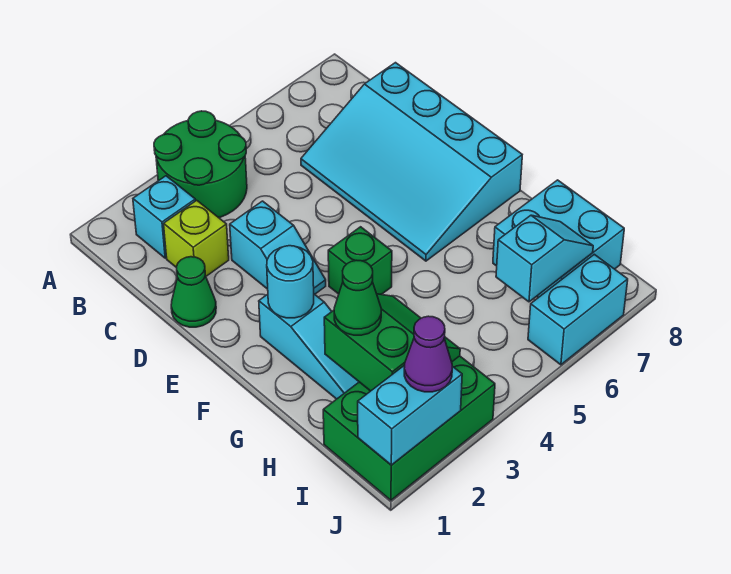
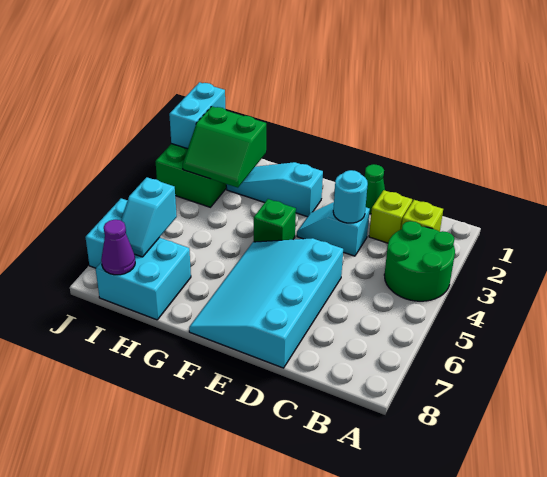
cyan 1x1 brick [133,176,195,258] -> lime 1x1 brick [401,200,443,232]
cyan 3x4 slope [301,63,522,261] -> cyan 3x4 slope turned to [189,238,343,368]
cyan 1x1 round brick [267,246,314,318] -> cyan 1x1 round brick moved to [333,170,368,223]
green 1x1 cone [334,260,381,335] -> none
purple 1x1 cone [404,316,452,392] -> purple 1x1 cone moved to [101,220,135,275]

